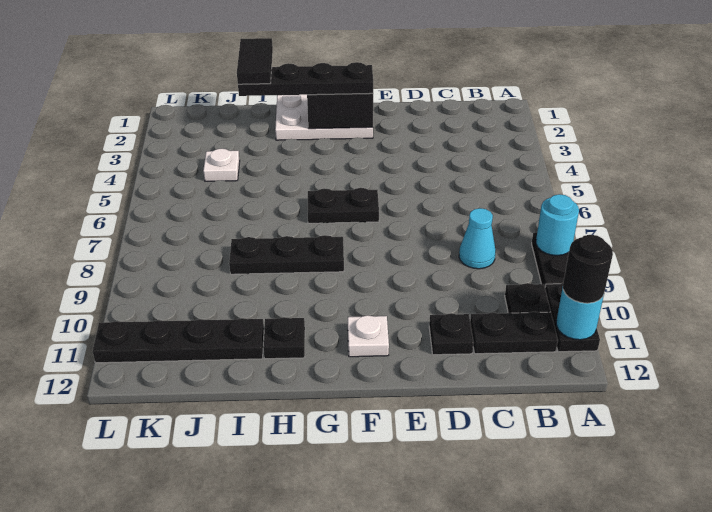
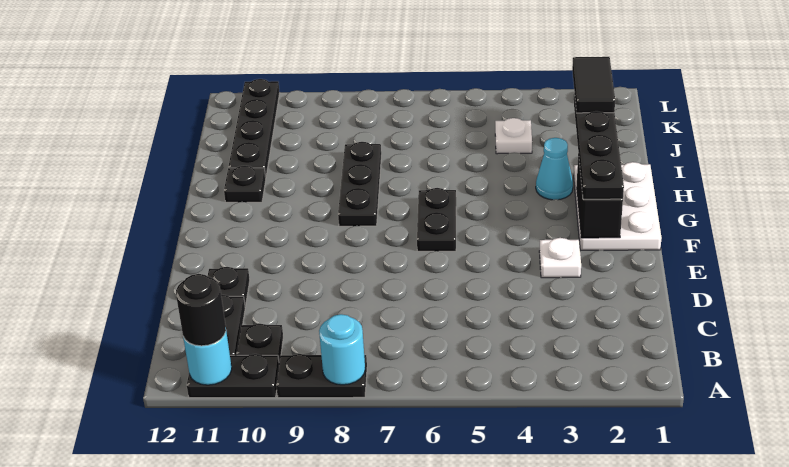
cyan 1x1 cone [459,208,496,269] -> cyan 1x1 cone moved to [536,138,573,200]
white 1x1 plate [348,315,389,357] -> white 1x1 plate moved to [539,238,581,278]
black 1x2 tile [237,38,273,84] -> black 1x2 tile turned to [572,57,615,113]

